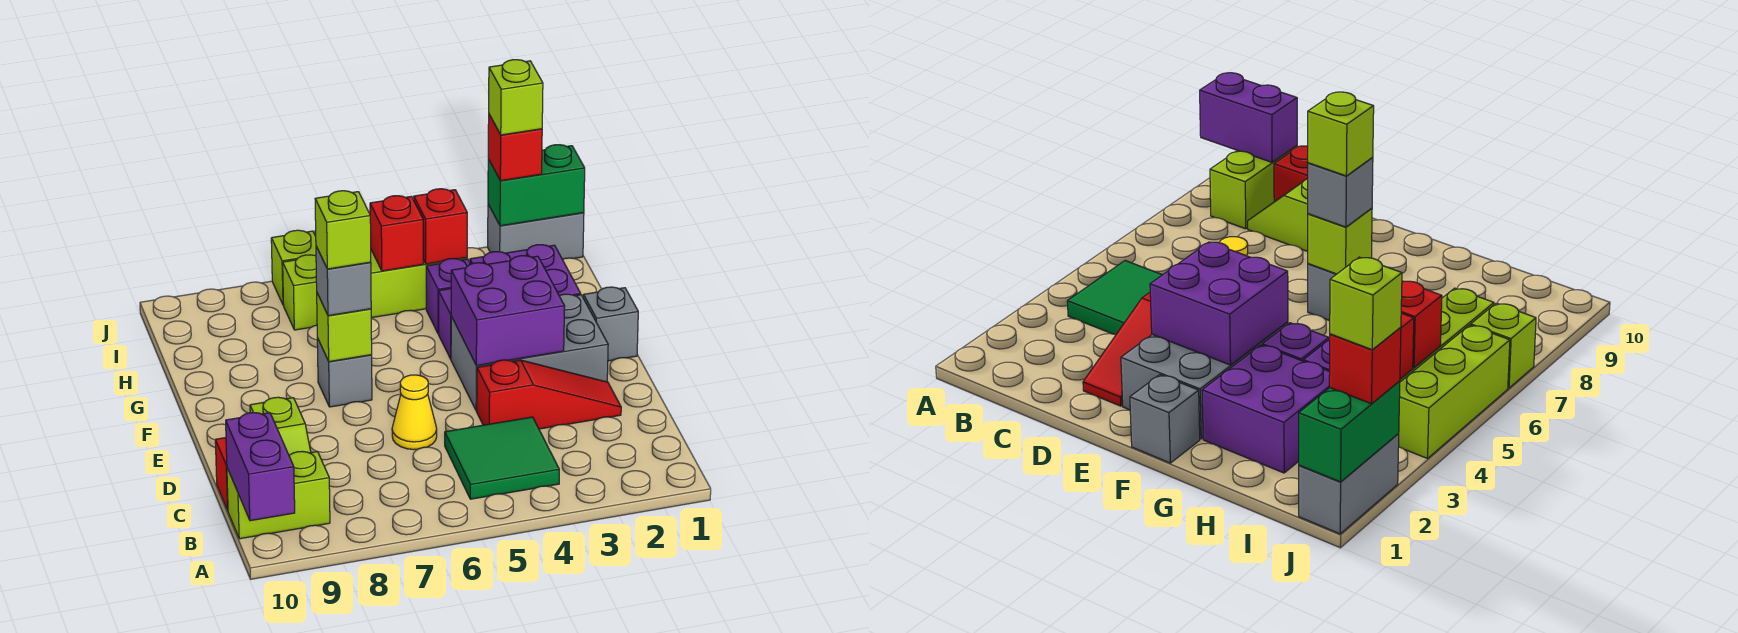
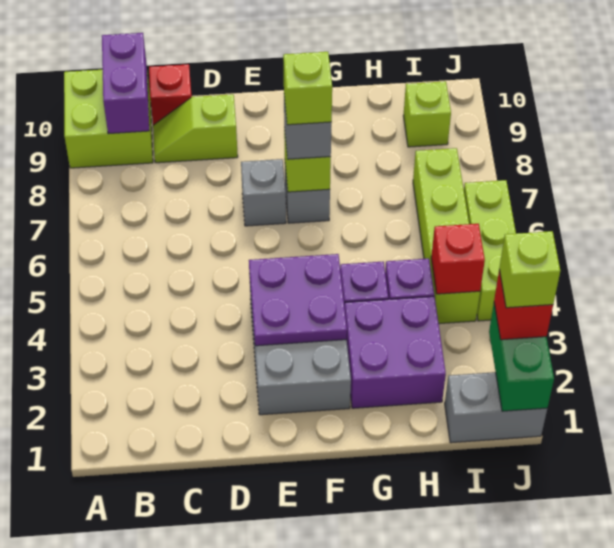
purple 1x2 brick [226,413,295,521] -> purple 1x2 brick turned to [102,33,149,134]
green 2x2 tile [445,417,559,499] -> none
lime 1x2 brick [227,451,330,539] -> lime 2x2 brick [64,70,153,168]
red 1x3 slope [477,360,621,429] -> none
yellow 1x1 cone [392,375,437,450] -> none
purple 2x2 brick [451,256,565,366] -> purple 2x2 plate [249,254,347,346]
grey 1x1 brick [583,287,638,361] -> grey 1x1 brick moved to [241,159,286,226]
red 1x1 brick [370,196,423,271] -> none
grey 1x2 brick [488,204,584,259] -> grey 1x2 brick turned to [445,372,547,443]
lime 1x1 brick [271,230,316,305] -> lime 1x1 brick moved to [403,81,451,147]

